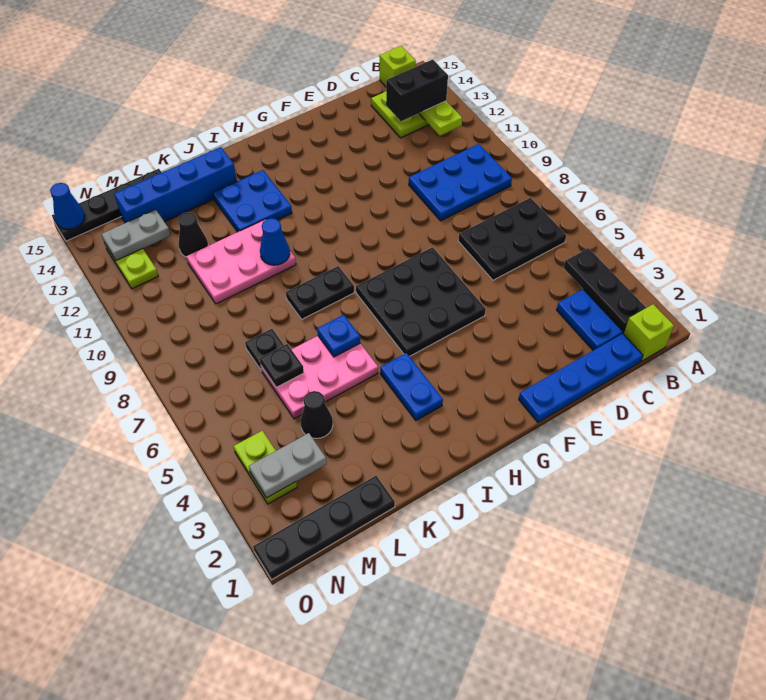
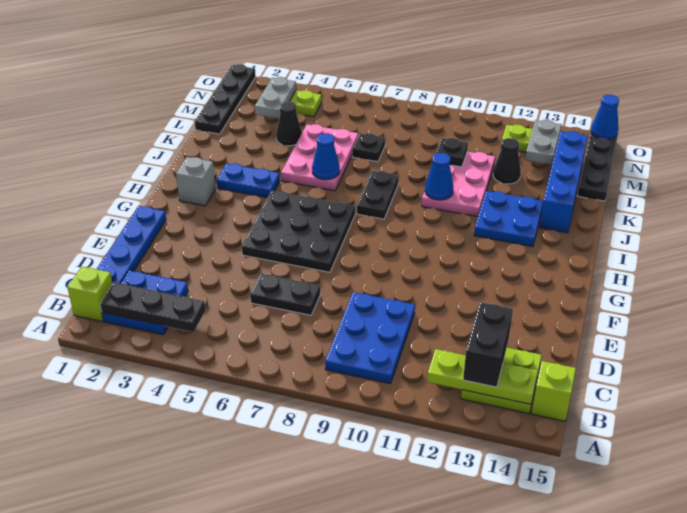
black 2x3 plate [458,198,566,280] -> black 1x2 plate [250,274,320,315]
none -> grey 1x1 brick [176,157,216,206]
blue 1x1 plate [317,315,360,357] -> blue 1x1 cone [312,133,340,180]
black 1x1 plate [260,344,304,387] -> black 1x1 plate moved to [436,138,468,167]

